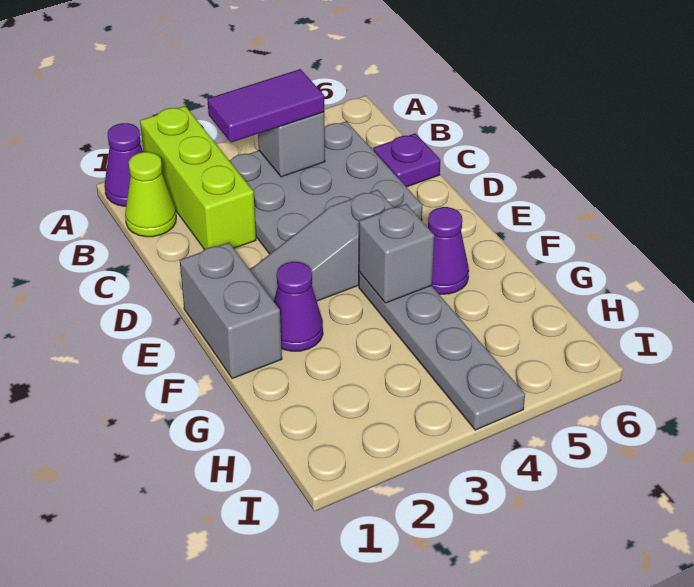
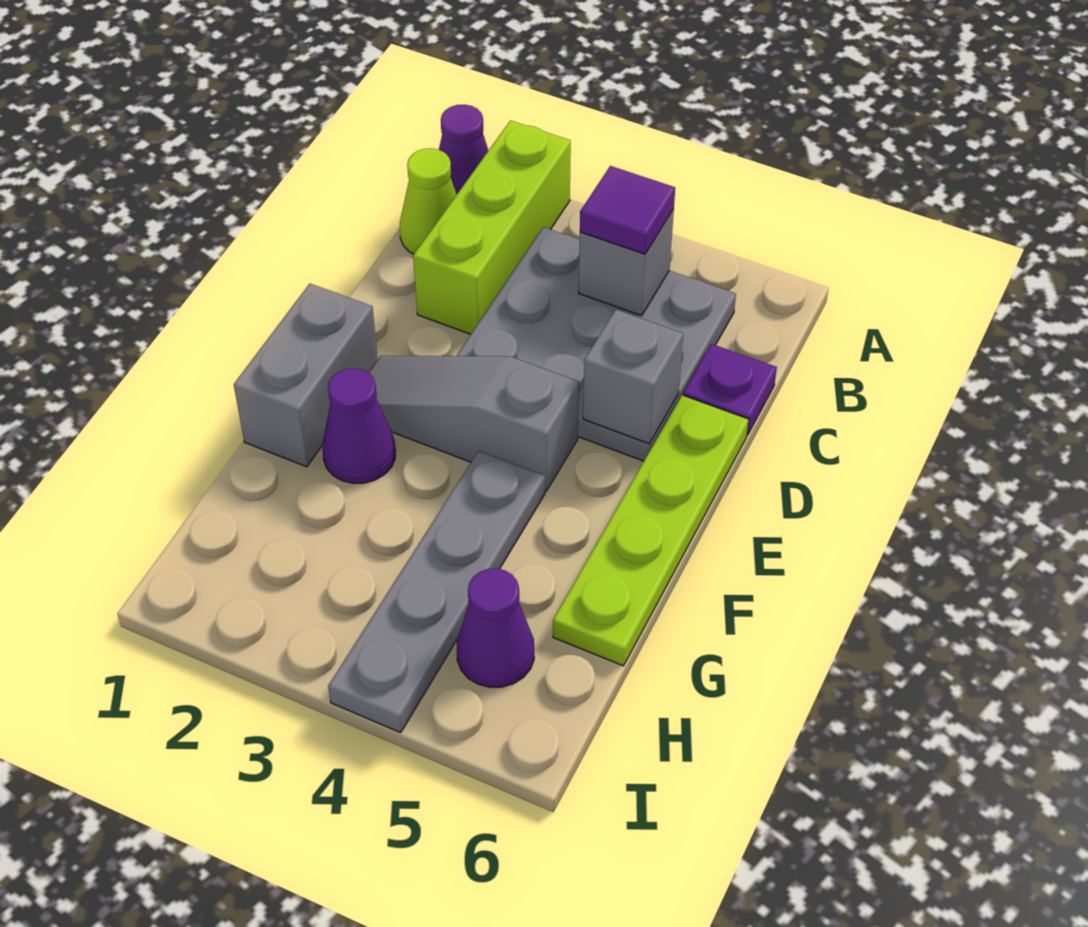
purple 1x2 tile [207,69,324,143] -> purple 1x1 tile [580,166,675,254]
none -> lime 1x4 plate [553,395,749,666]
grey 1x1 brick [359,204,434,303] -> grey 1x1 brick moved to [583,310,683,444]
purple 1x1 cone [428,207,469,294] -> purple 1x1 cone moved to [457,568,534,687]

